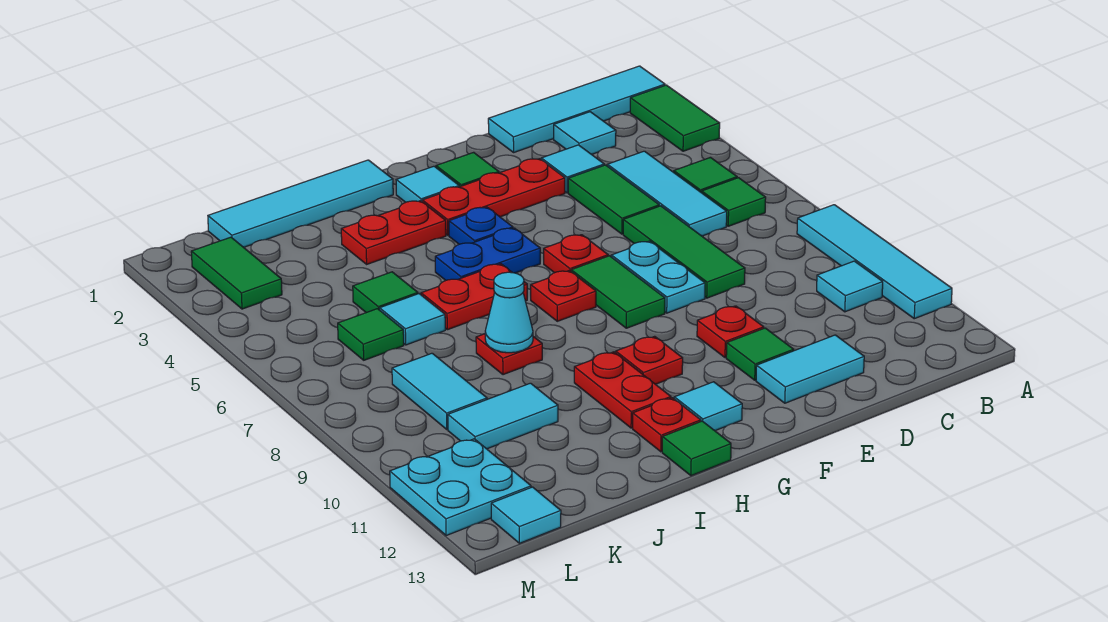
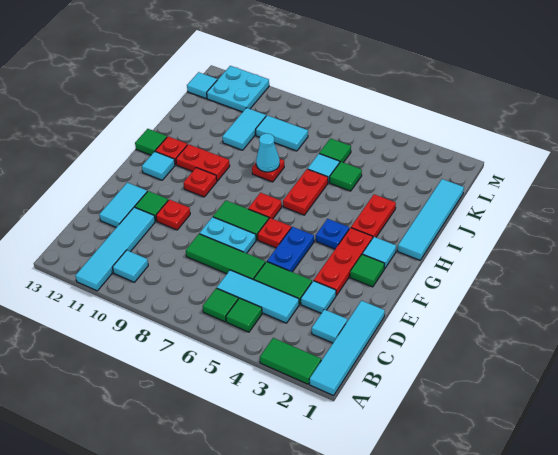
cyan 1x4 tile [797,205,952,319] -> cyan 1x4 tile turned to [75,207,155,291]
blue 1x2 plate [435,228,540,280] -> blue 1x2 plate moved to [267,227,314,272]
green 1x2 tile [191,237,282,309] -> none

